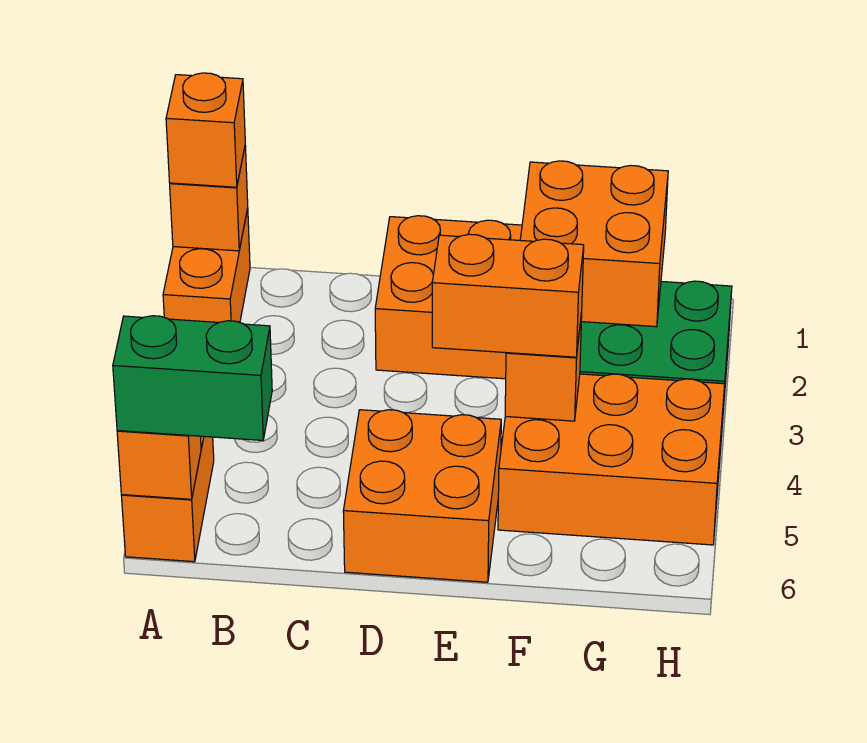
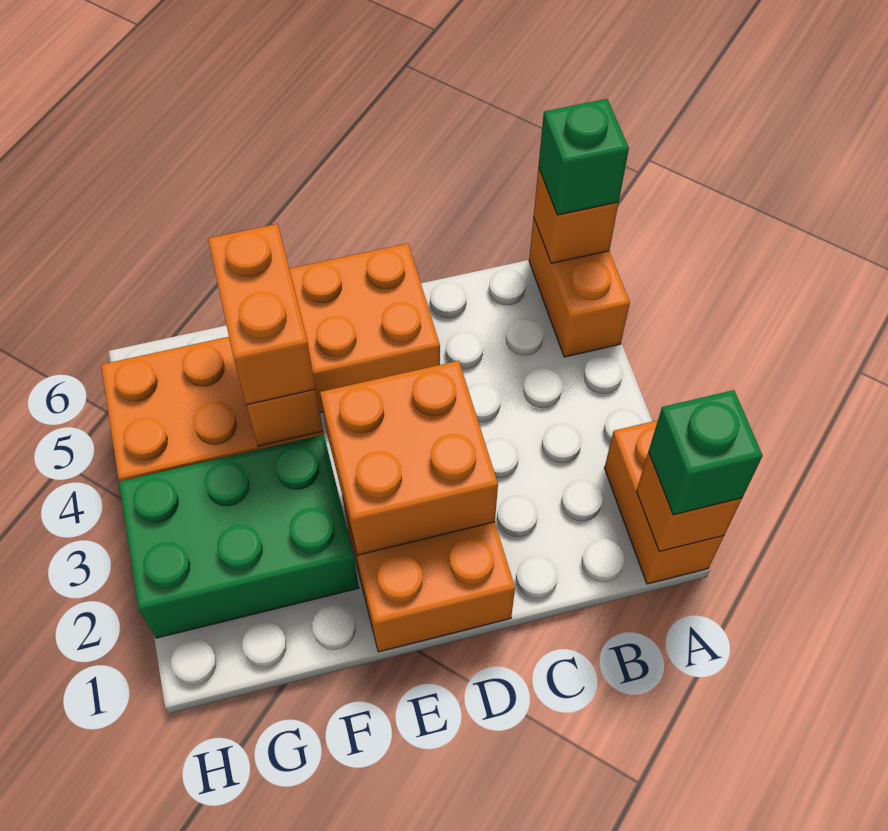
orange 1x1 brick [166,73,245,187] -> green 1x1 brick [649,390,763,515]
green 1x2 brick [113,316,272,440] -> green 1x1 brick [538,99,629,215]
orange 1x2 brick [432,234,584,357] -> orange 1x2 brick turned to [208,224,316,405]
orange 2x2 brick [520,161,668,327] -> orange 2x2 brick moved to [320,361,498,555]

